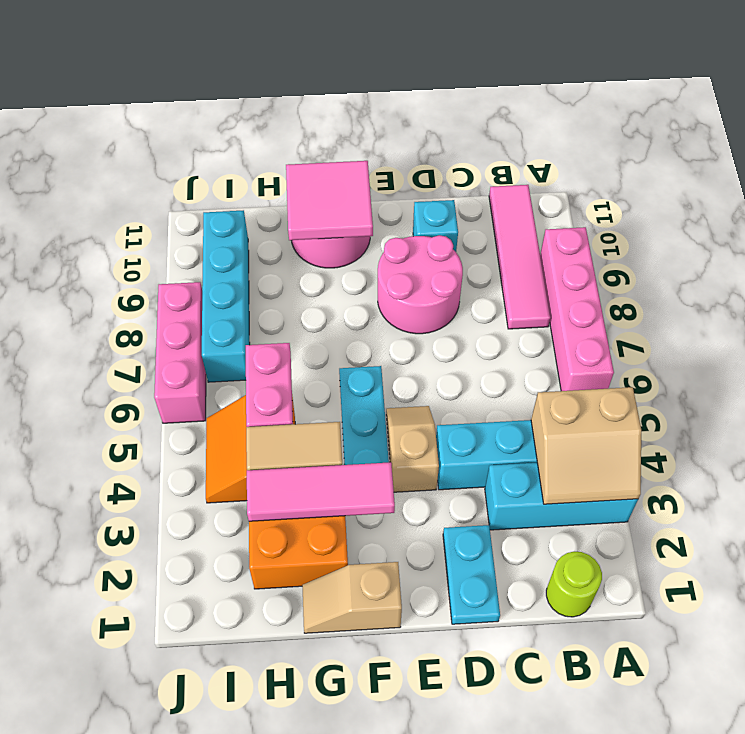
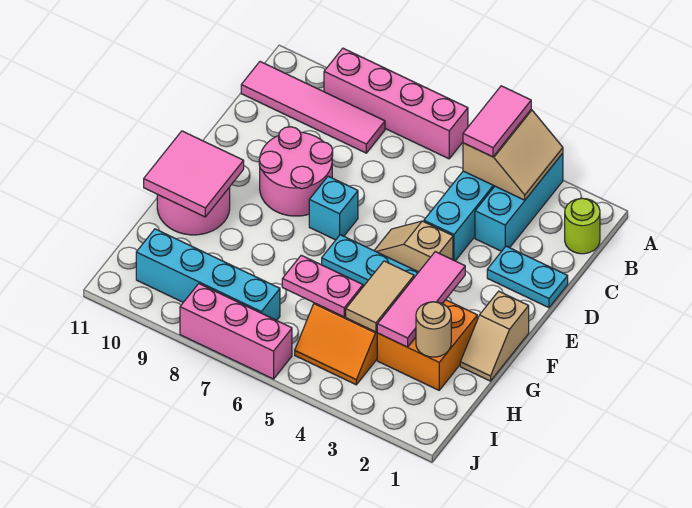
none -> pink 1x2 tile [463,86,531,157]
cyan 1x1 brick [413,200,458,252] -> cyan 1x1 brick moved to [309,176,358,240]
none -> tan 1x1 round brick [416,302,451,357]

